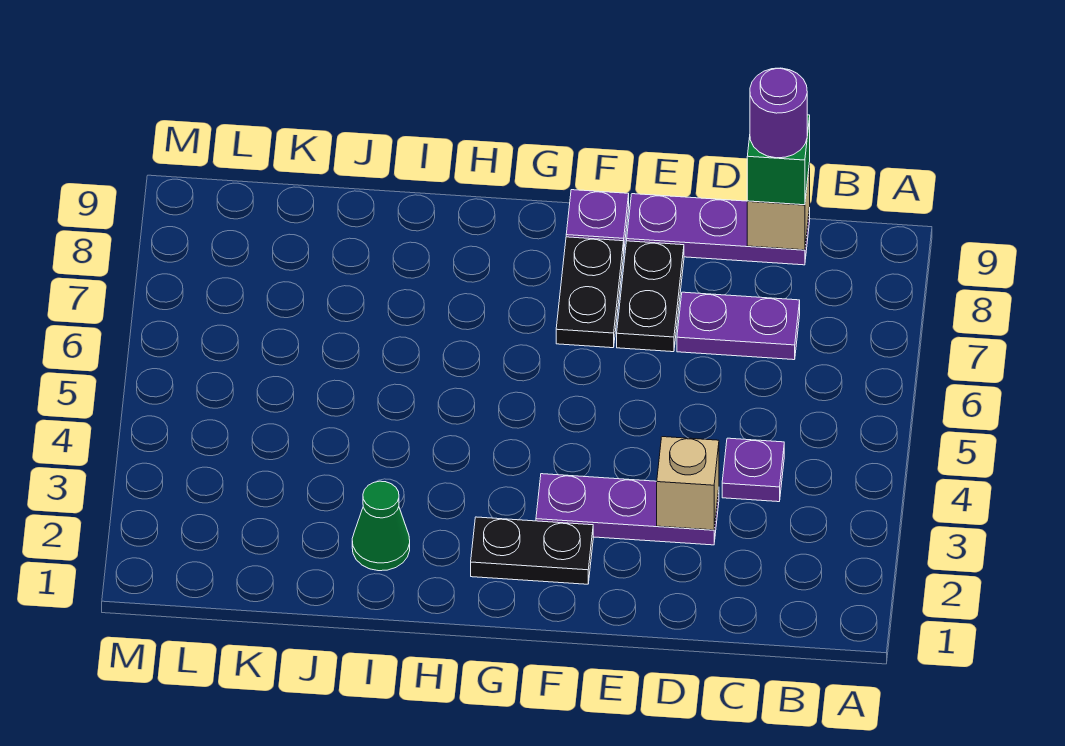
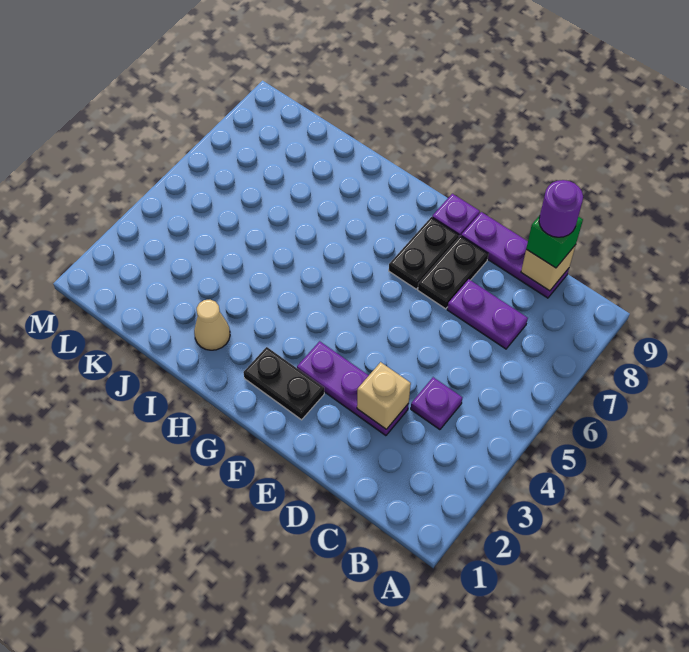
green 1x1 cone [352,481,410,571] -> tan 1x1 cone [194,300,230,350]

